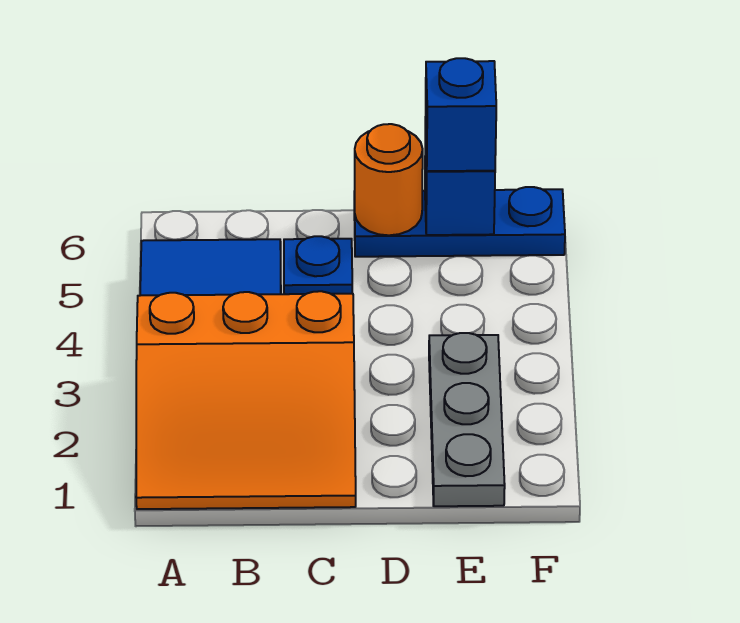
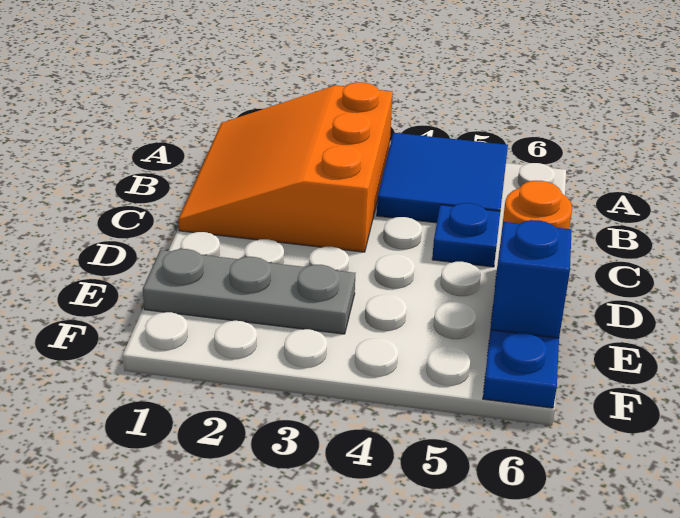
blue 1x1 brick [425,58,496,171] -> none

